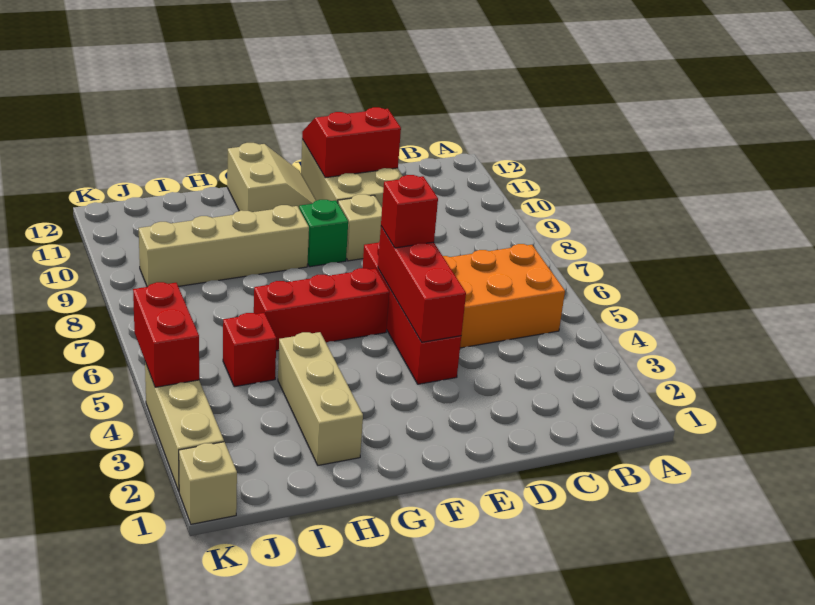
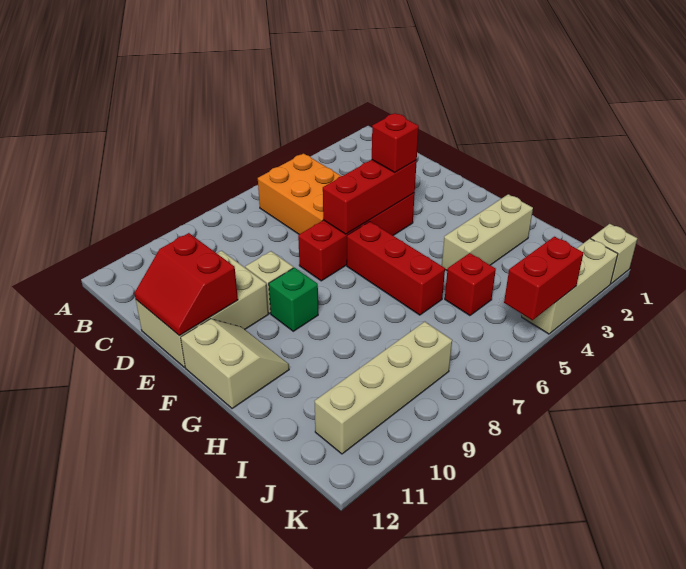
red 1x1 brick [381,175,438,248] -> red 1x1 brick moved to [372,113,419,172]
tan 2x2 slope [227,143,316,212] -> tan 2x2 slope turned to [181,319,289,409]
tan 1x4 brick [139,205,309,287] -> tan 1x4 brick turned to [315,322,452,454]

